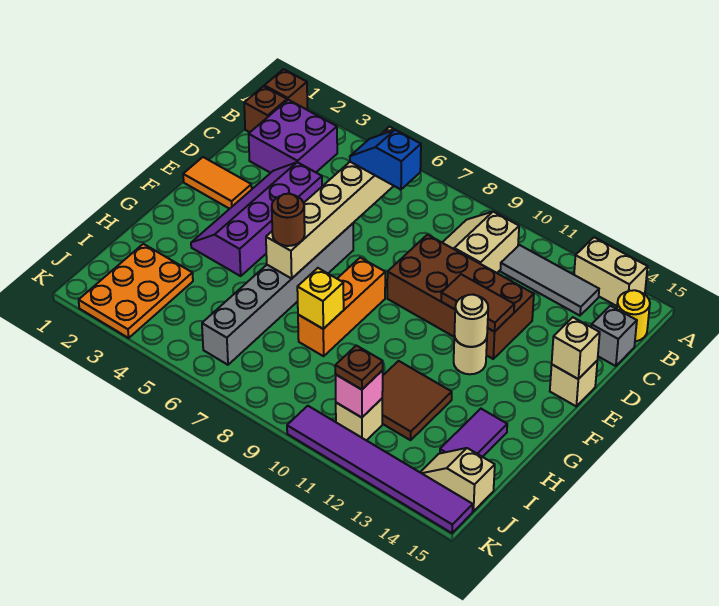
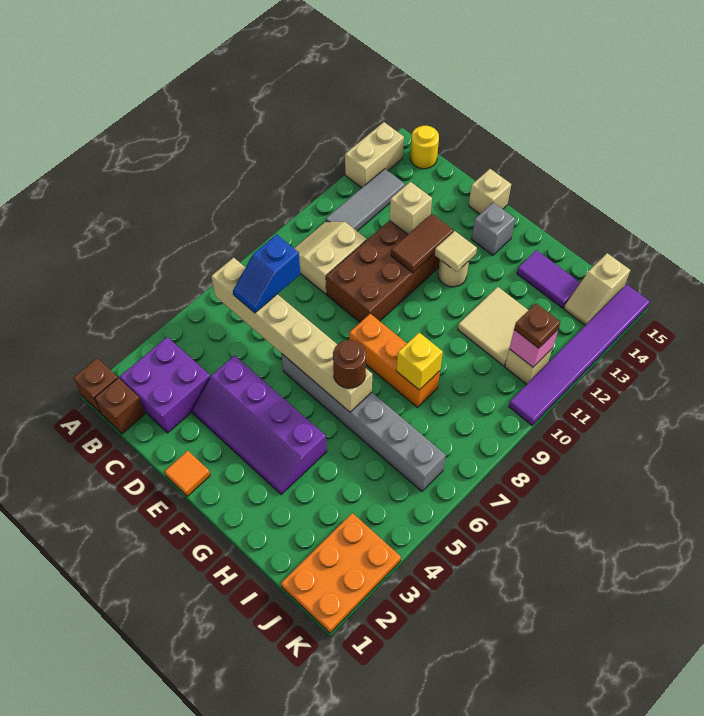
tan 2x2 slope [442,212,519,273] -> tan 2x2 slope turned to [294,222,367,294]
grey 1x1 brick [591,306,637,366] -> grey 1x1 brick moved to [472,202,515,255]
orange 1x2 tile [183,157,252,209] -> orange 1x1 tile [164,451,210,496]
tan 1x1 brick [552,317,600,379] -> tan 1x1 brick moved to [389,182,432,234]
tan 1x1 round brick [454,295,488,347] -> tan 1x1 tile [434,231,477,272]
brown 2x2 tile [382,361,452,440] -> tan 2x2 tile [458,287,528,366]
orange 2x3 plate [79,244,193,338] -> orange 2x3 plate turned to [281,513,401,633]

